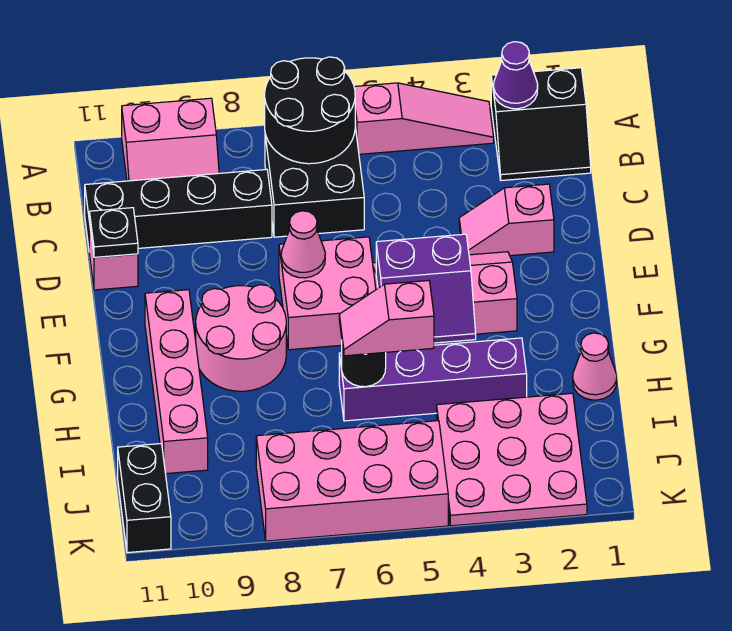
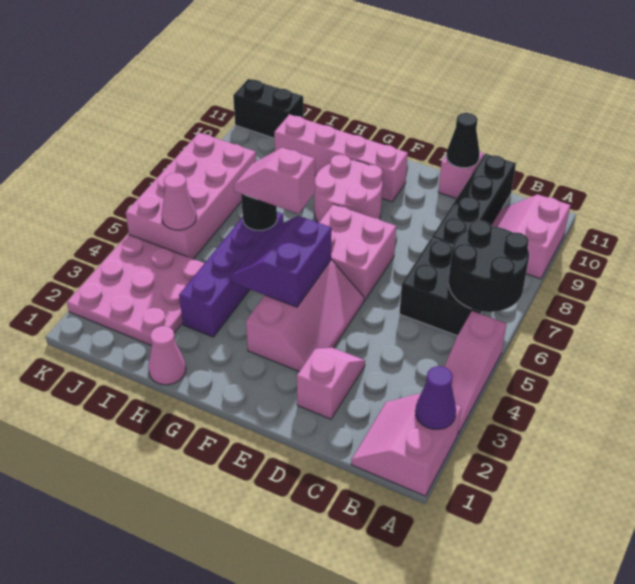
black 2x2 slope [491,68,591,181] -> pink 2x2 slope [351,393,461,496]
black 1x1 plate [89,208,138,257] -> black 1x1 cone [447,113,480,168]
pink 1x1 cone [281,211,325,278] -> pink 1x1 cone moved to [162,173,197,230]
pink 1x2 slope [339,281,434,356] -> pink 1x2 slope turned to [234,148,315,214]

